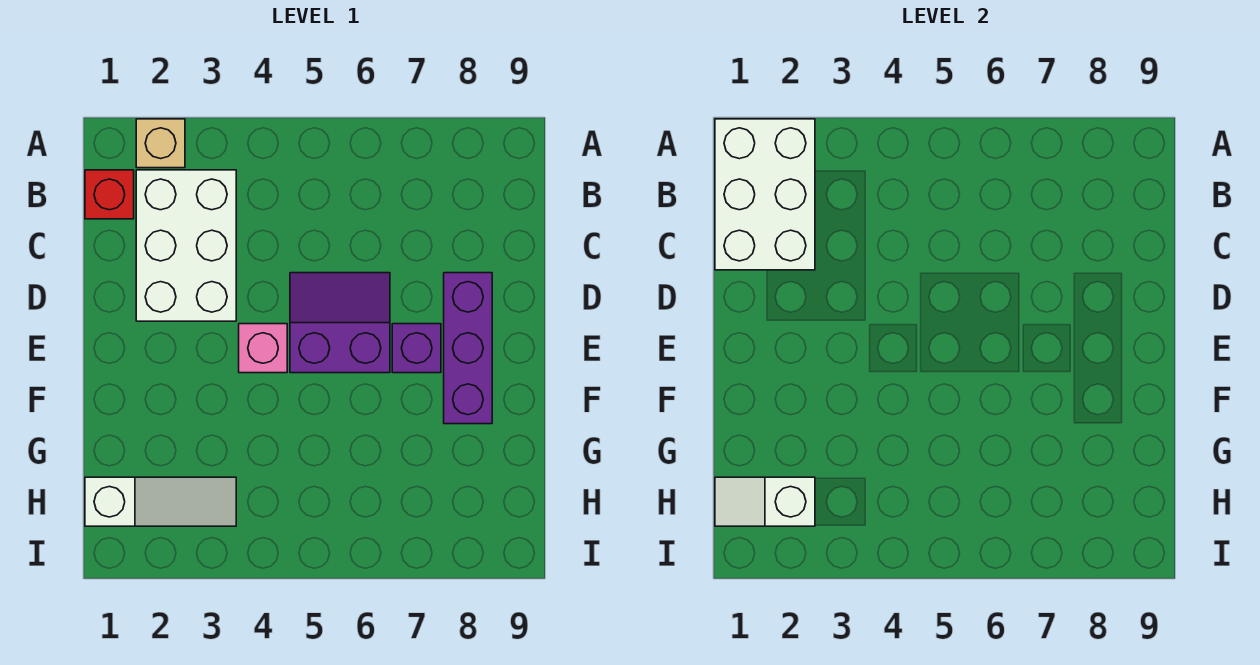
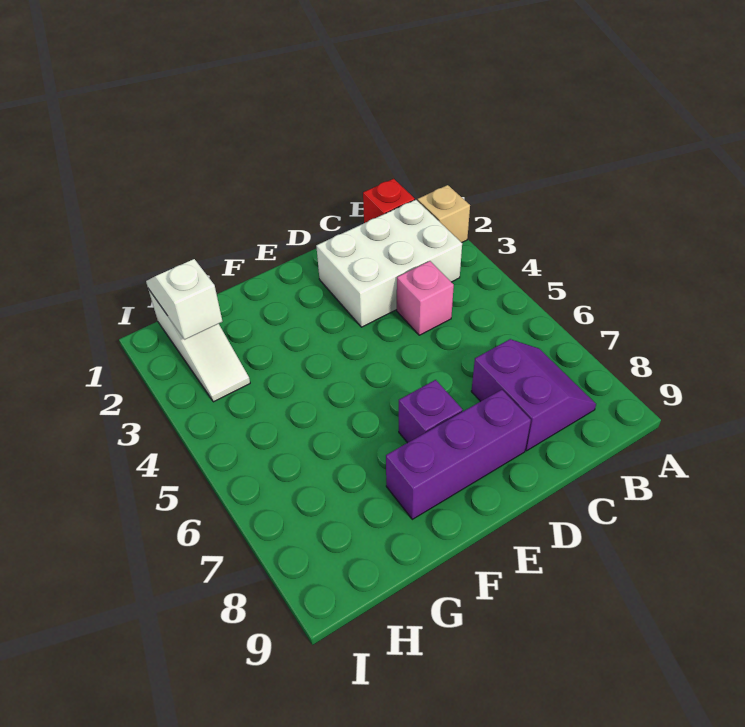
white 2x3 brick [715,119,815,270] -> none
purple 2x2 slope [290,273,390,373] -> purple 2x2 slope moved to [471,339,596,451]
pink 1x1 brick [239,324,287,373] -> pink 1x1 brick moved to [397,261,454,335]

